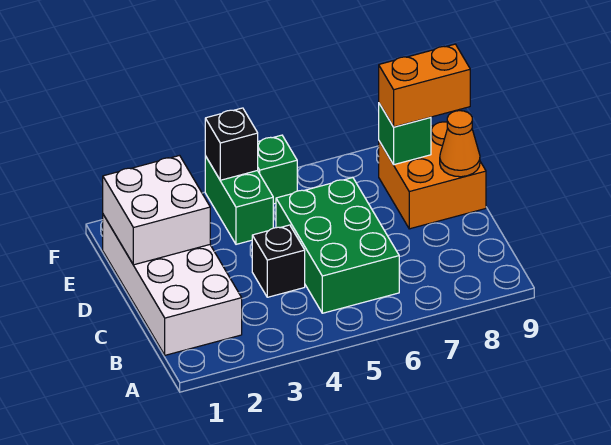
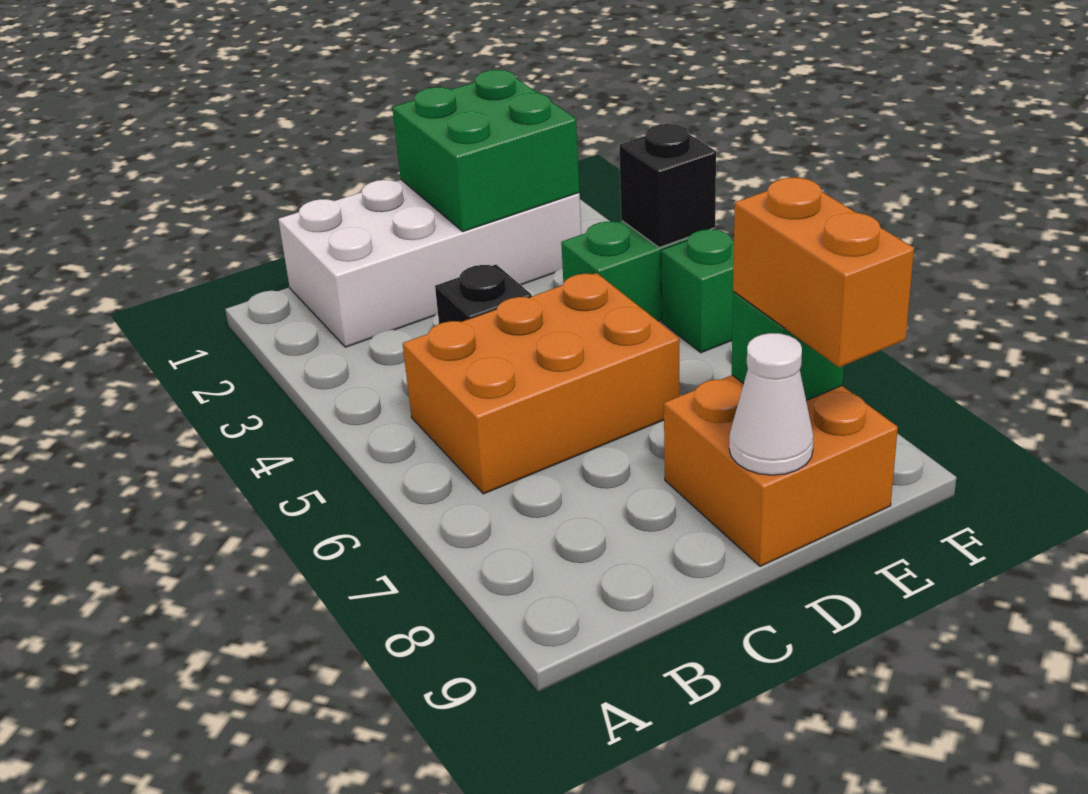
green 2x3 brick [276,178,399,313] -> orange 2x3 brick [403,273,680,494]
white 2x2 brick [103,156,210,265] -> green 2x2 brick [392,70,579,231]
orange 1x1 cone [440,111,480,177] -> white 1x1 cone [729,333,814,475]

